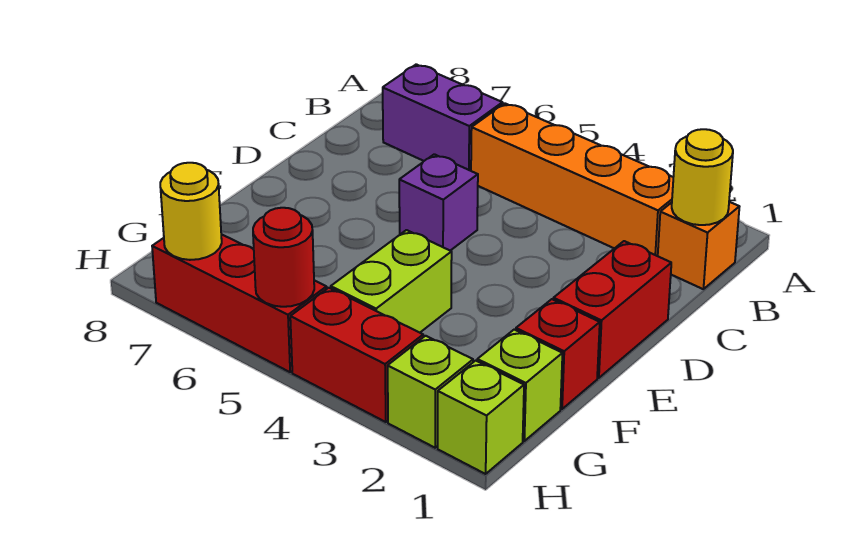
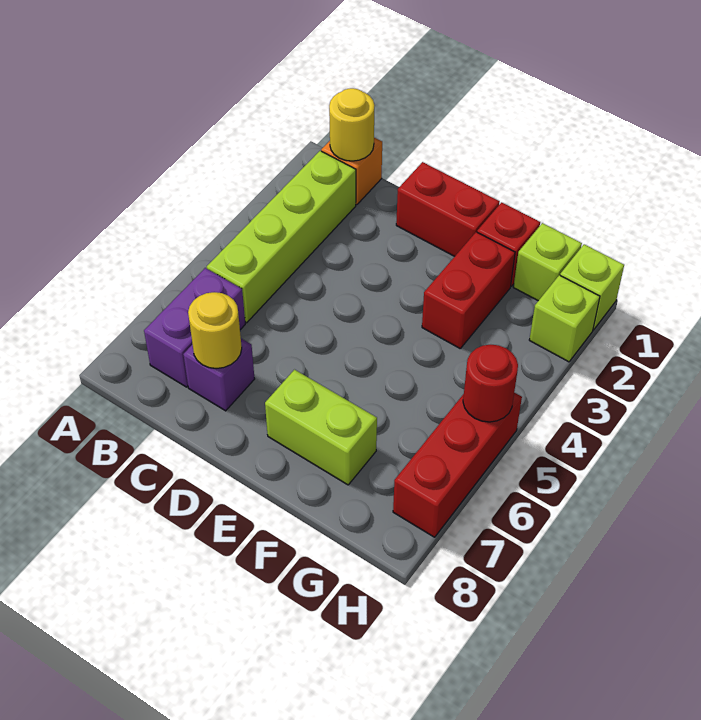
orange 1x4 brick [471,103,673,256] -> lime 1x4 brick [207,151,356,323]
purple 1x1 brick [399,154,478,251] -> purple 1x1 brick moved to [183,339,255,411]
lime 1x2 brick [331,230,452,333] -> lime 1x2 brick moved to [265,370,377,485]
red 1x2 brick [290,288,423,422] -> red 1x2 brick moved to [422,232,515,348]
yellow 1x1 round brick [160,163,222,260] -> yellow 1x1 round brick moved to [188,292,242,368]

